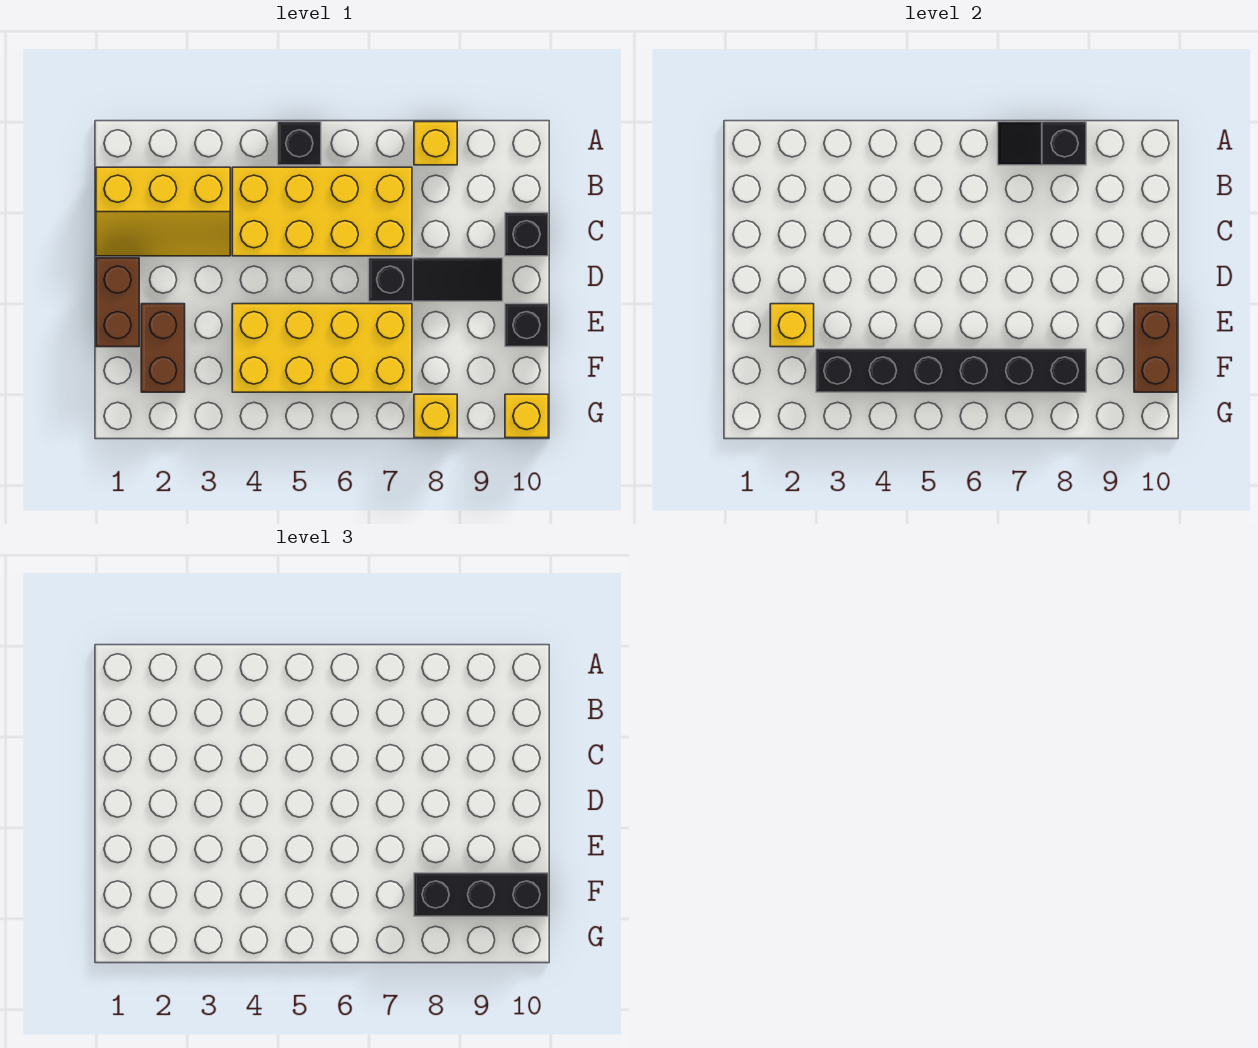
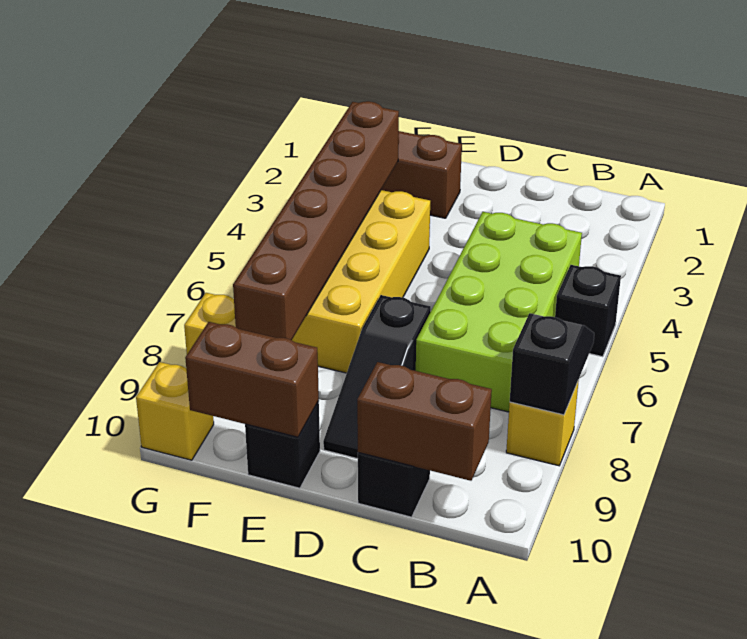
yellow 2x3 slope [96,167,230,256] -> none
yellow 2x4 brick [232,167,412,256] -> lime 2x4 brick [416,212,582,412]
brown 1x2 brick [96,258,139,347] -> brown 1x2 brick moved to [357,362,492,481]
yellow 1x1 brick [770,304,814,347] -> none
black 1x6 brick [816,349,1086,392] -> brown 1x6 brick [233,101,399,340]
black 1x3 brick [414,873,548,916] -> none

